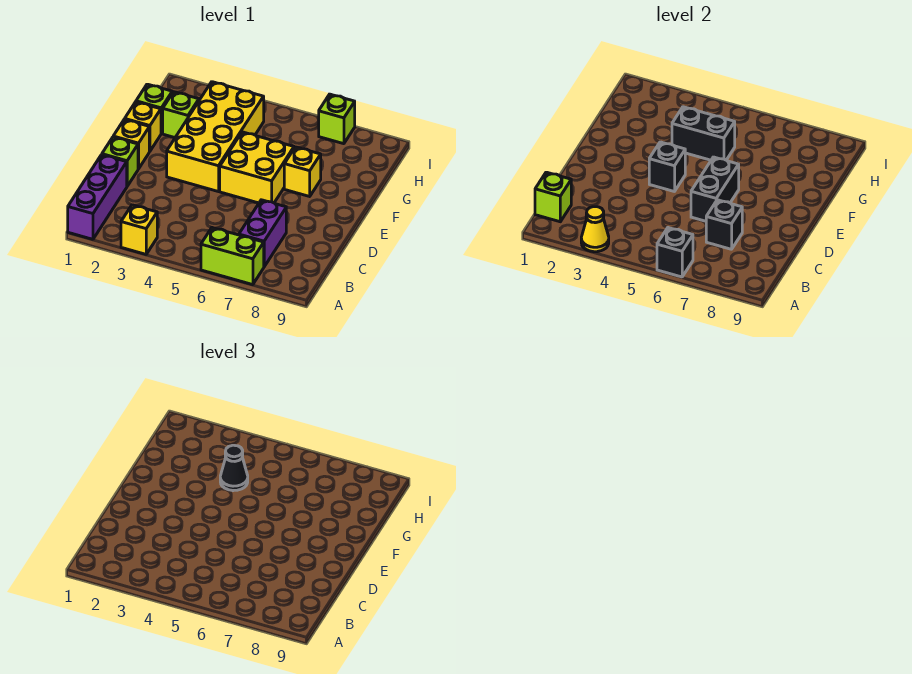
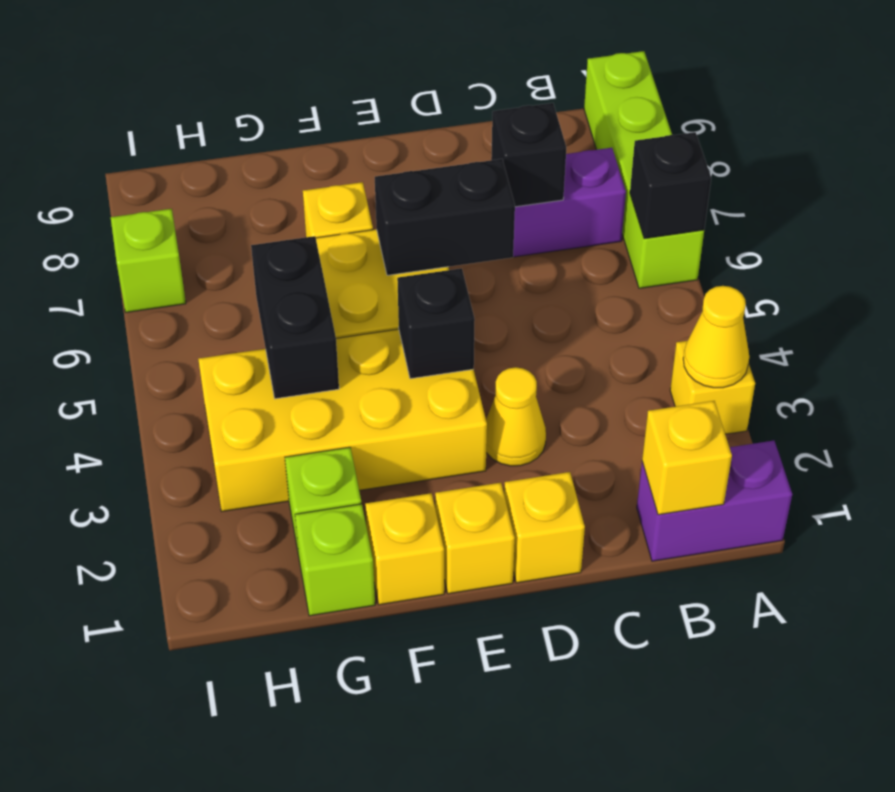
purple 1x3 brick [68,155,127,239] -> purple 1x2 brick [637,441,792,561]
lime 1x2 brick [201,228,264,285] -> lime 1x4 brick [584,51,704,288]
lime 1x1 brick [535,172,571,222] -> yellow 1x1 brick [642,401,732,515]
lime 1x1 brick [102,137,138,186] -> yellow 1x1 brick [504,472,585,583]
none -> yellow 1x1 cone [486,367,546,466]
black 1x1 cone [220,445,248,491] -> none

